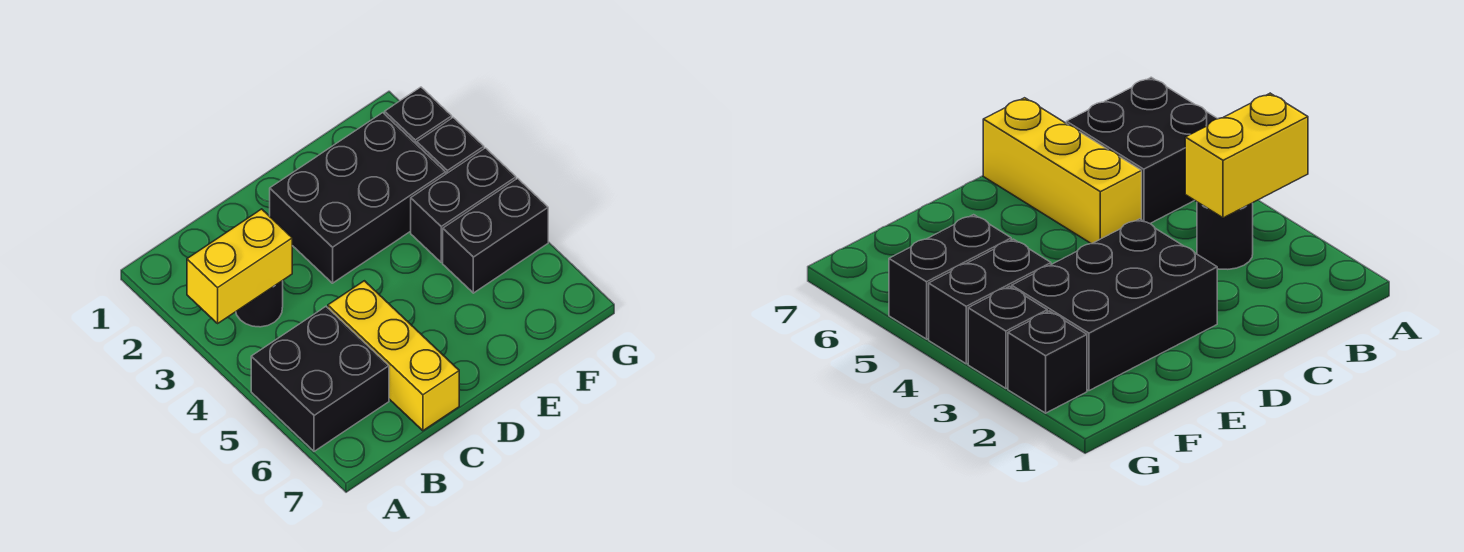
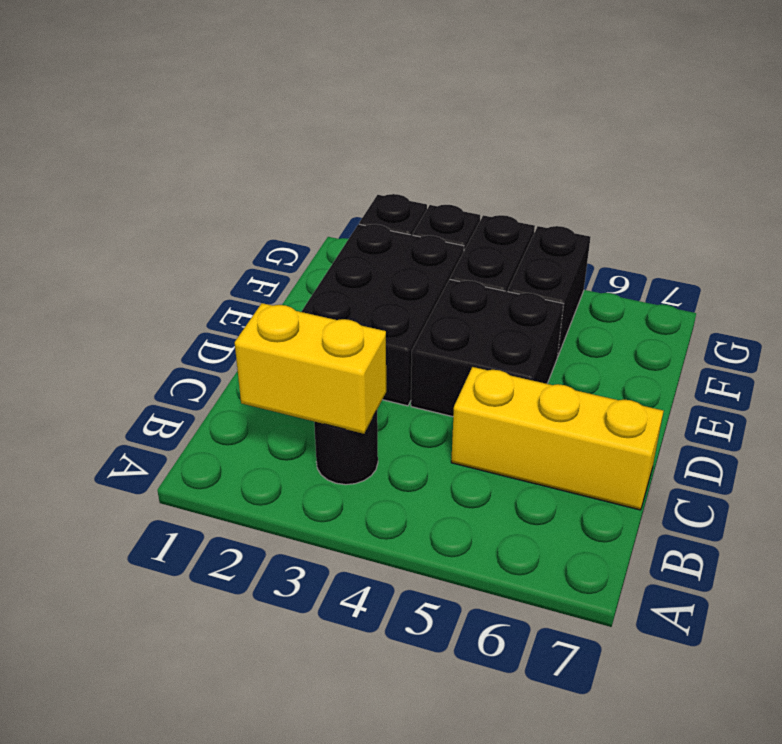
yellow 1x2 brick [187,209,292,323] -> yellow 1x2 brick turned to [235,303,386,434]
black 2x2 brick [251,307,389,451] -> black 2x2 brick moved to [411,279,563,417]

